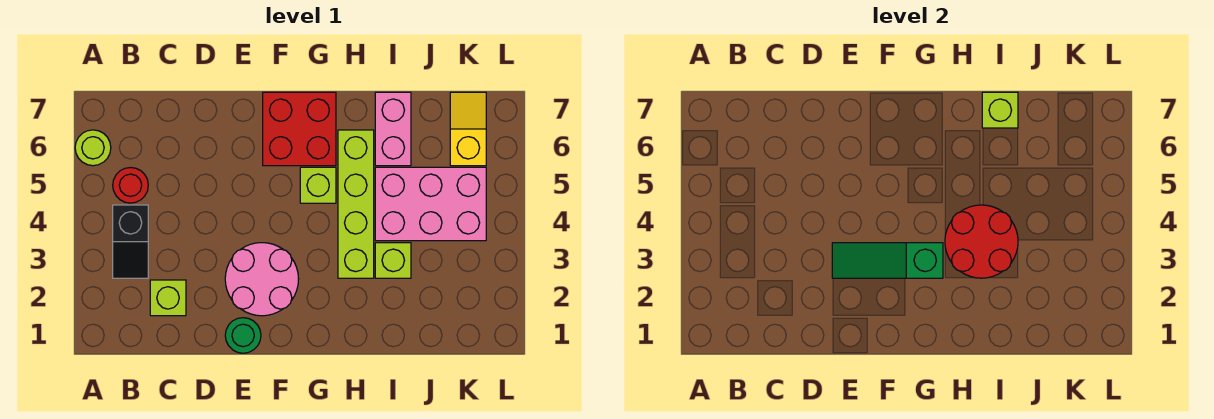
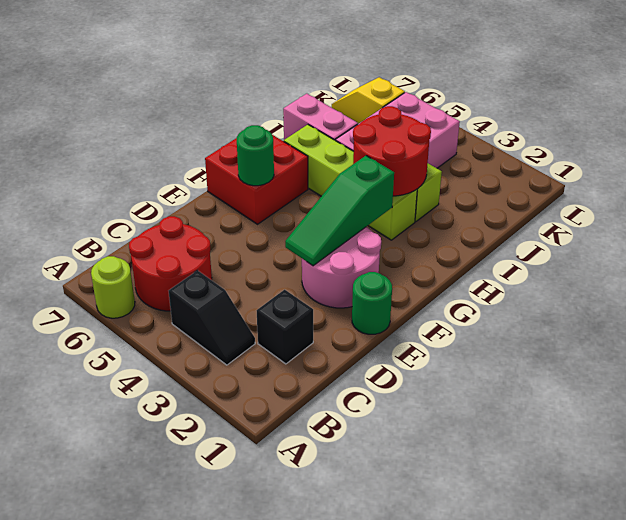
red 1x1 round brick [113,168,148,203] -> red 2x2 round brick [129,216,212,311]
lime 1x1 brick [150,280,186,316] -> black 1x1 brick [257,290,313,364]
none -> green 1x1 round brick [237,125,274,186]
lime 1x1 brick [300,167,336,203] -> none
lime 1x1 brick [982,92,1018,128] -> none

